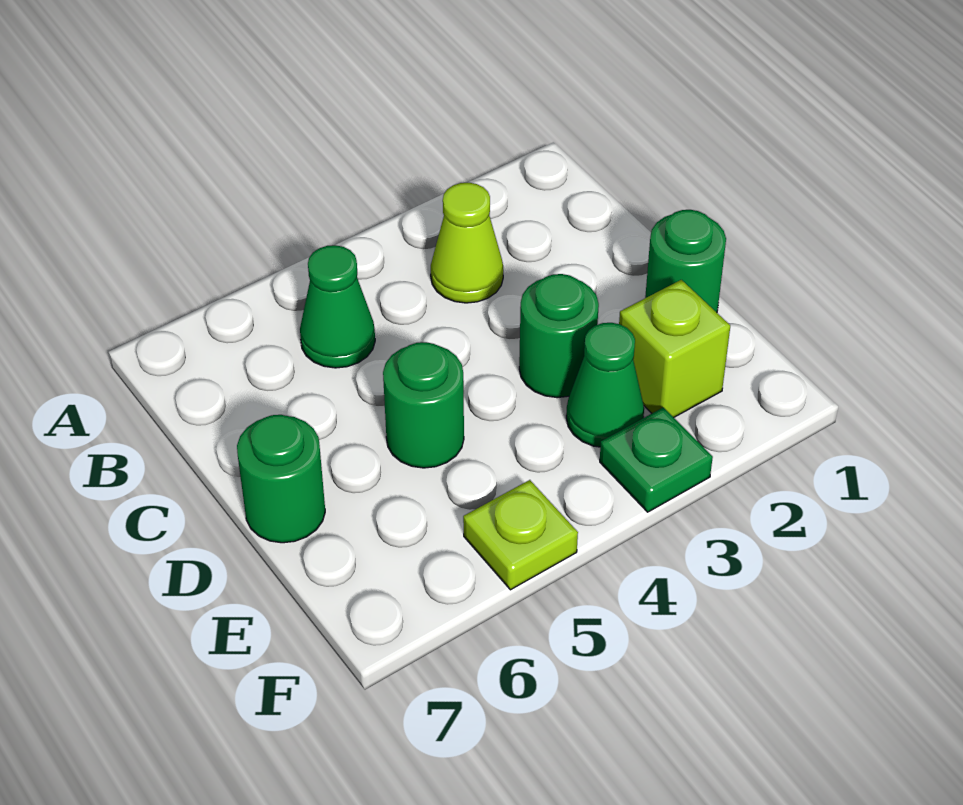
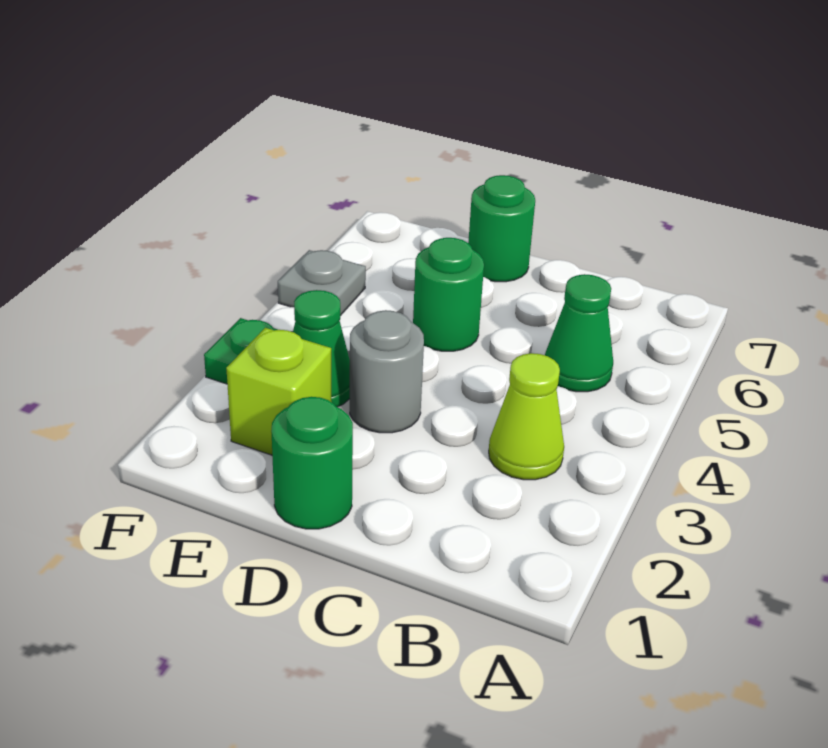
green 1x1 round brick [519,274,599,398] -> grey 1x1 round brick [350,310,424,433]
lime 1x1 plate [463,480,578,590] -> grey 1x1 plate [278,250,366,316]

